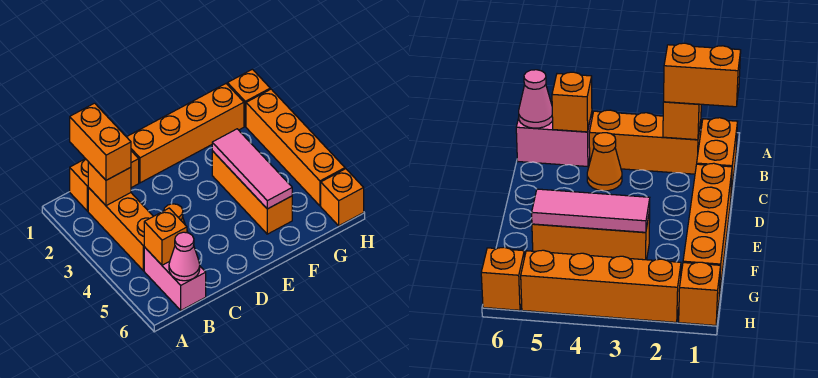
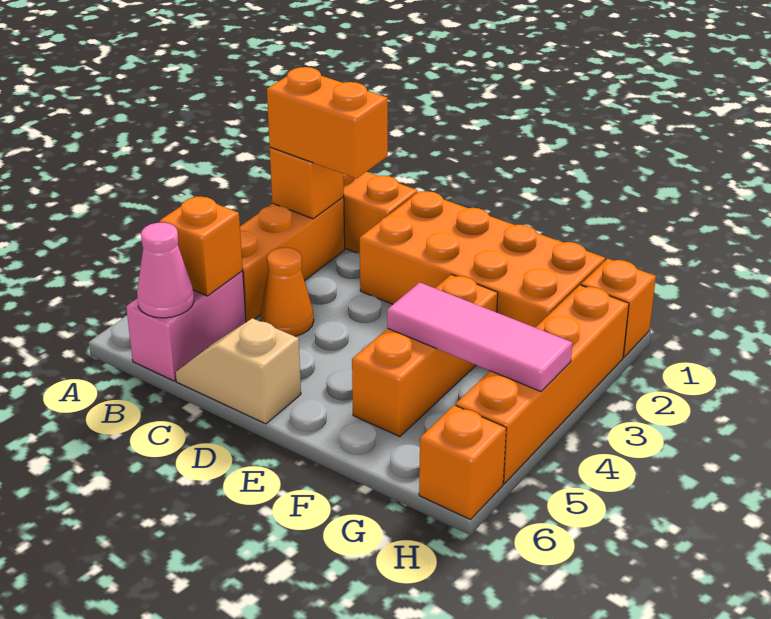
orange 1x2 brick [70,103,131,180] -> orange 1x2 brick turned to [267,67,388,178]
none -> tan 1x2 slope [175,318,301,424]
orange 1x4 brick [127,84,244,183] -> orange 2x4 brick [360,191,605,327]
pink 1x3 tile [212,129,292,209] -> pink 1x3 tile turned to [387,282,572,392]

